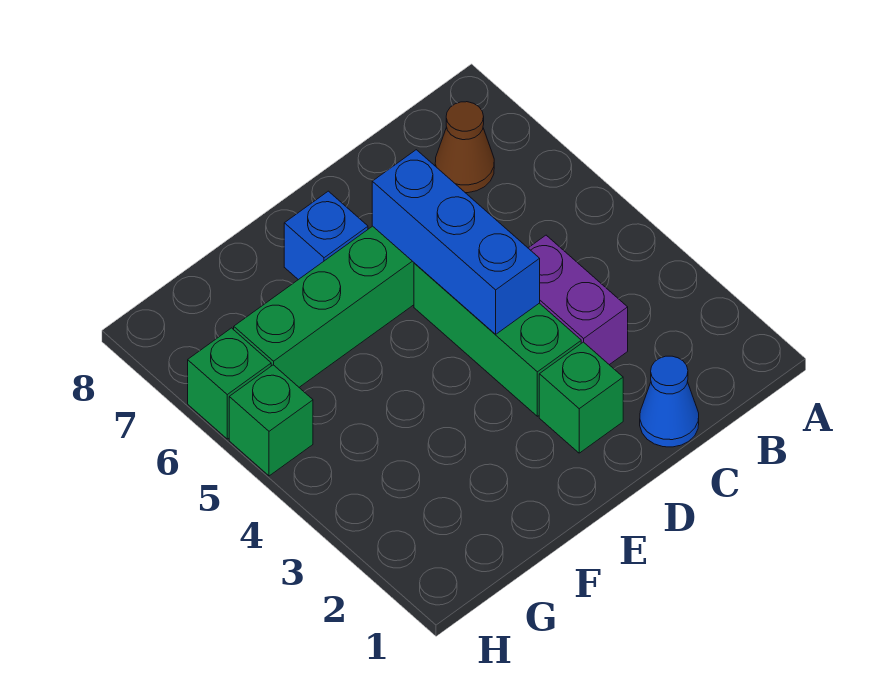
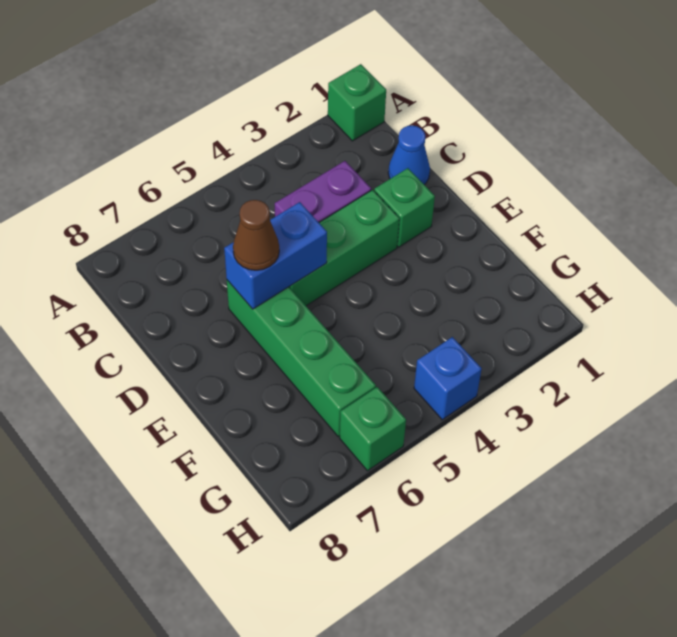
brown 1x1 cone [435,102,494,193] -> brown 1x1 cone moved to [233,200,279,270]
blue 1x3 brick [372,150,540,335] -> blue 1x2 brick [224,202,327,309]
blue 1x1 brick [284,191,368,280] -> blue 1x1 brick moved to [414,337,482,420]
green 1x1 brick [229,365,313,476] -> green 1x1 brick moved to [328,64,386,141]

